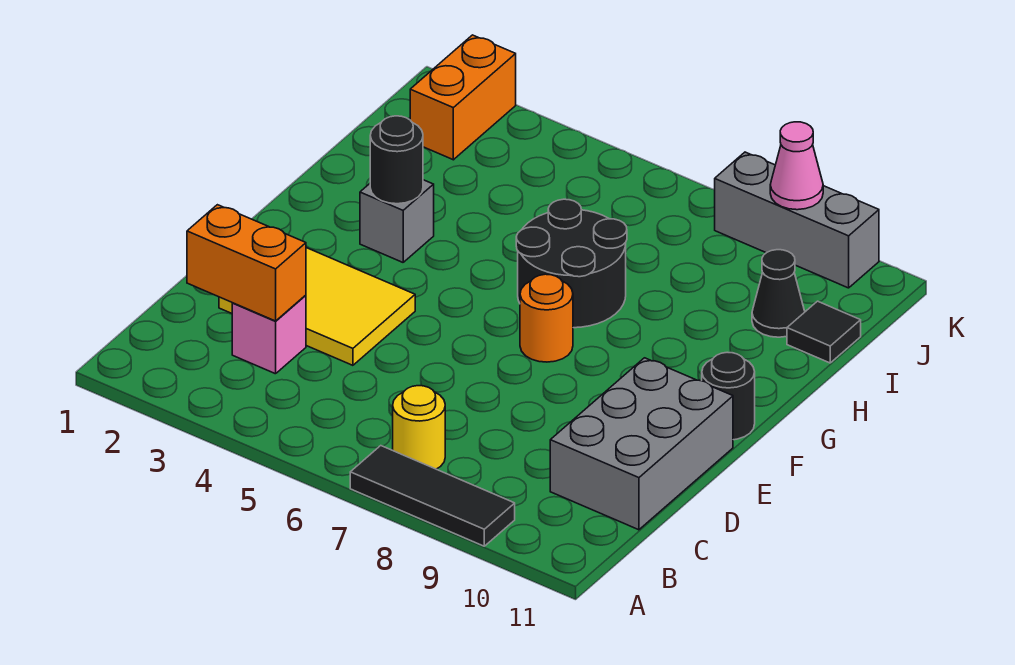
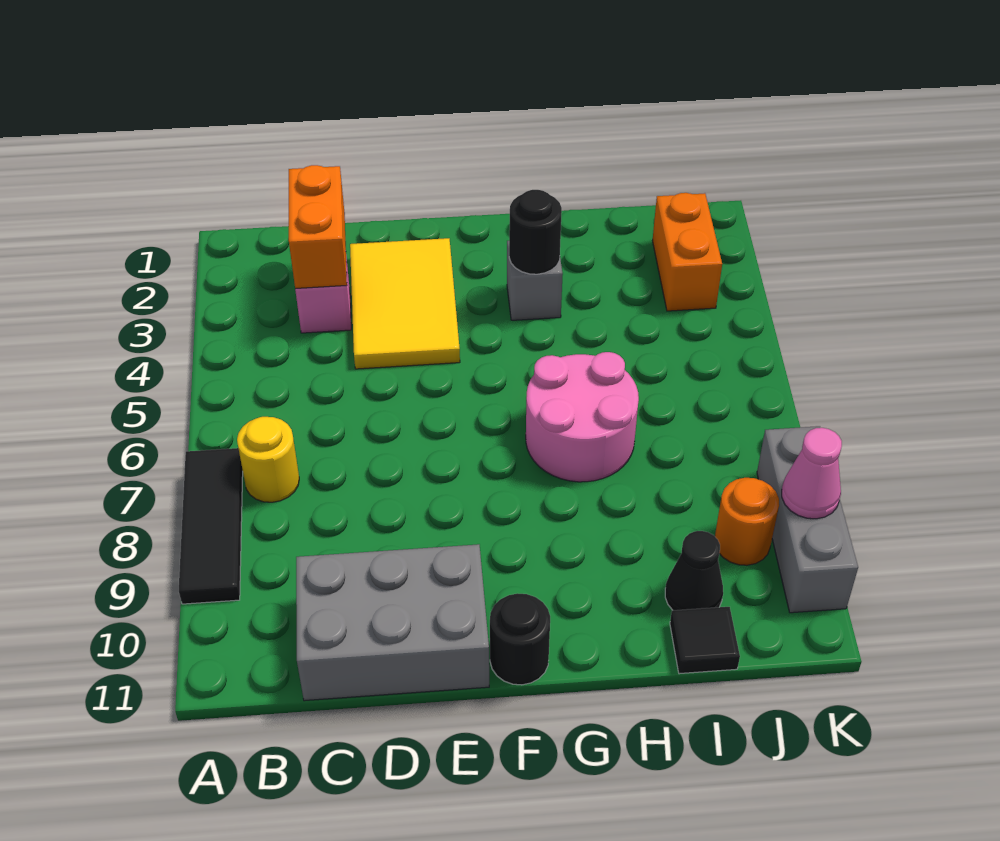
orange 1x1 round brick [520,274,573,362] -> orange 1x1 round brick moved to [715,478,779,565]
black 2x2 round brick [516,199,627,328] -> pink 2x2 round brick [526,352,639,482]
orange 1x2 brick [410,35,516,160] -> orange 1x2 brick turned to [652,193,722,311]

